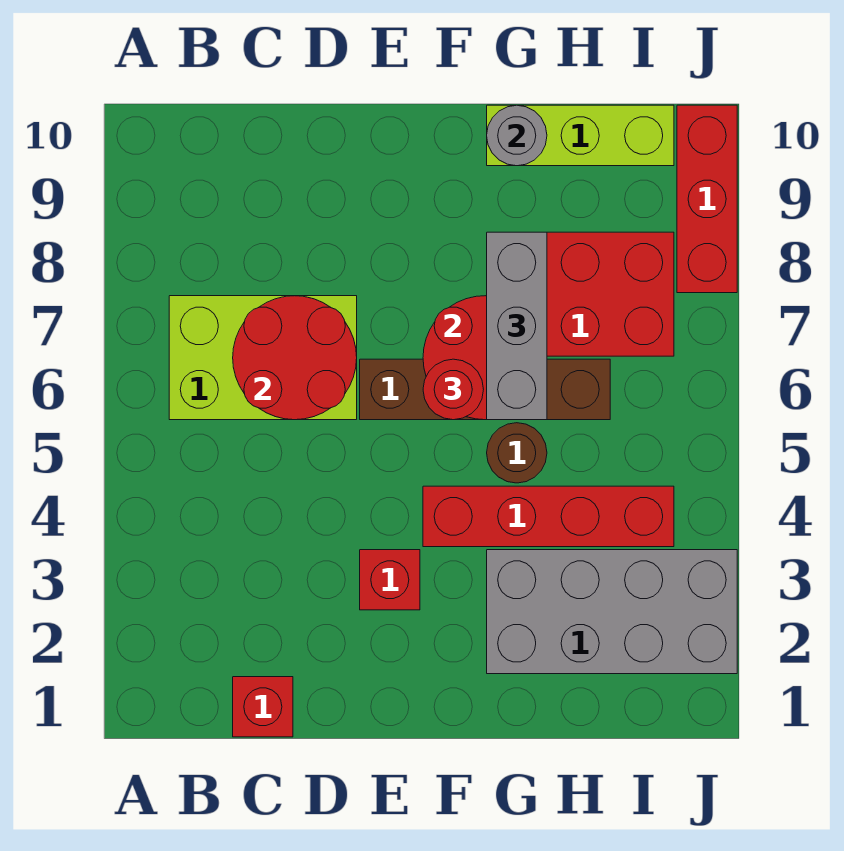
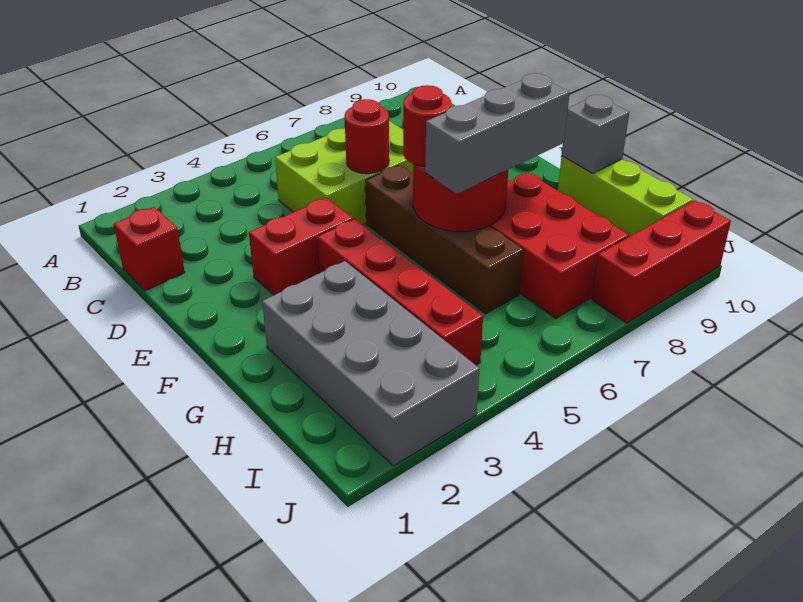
lime 2x3 brick [169,296,357,420] -> lime 2x3 brick turned to [275,121,413,225]
red 2x2 round brick [233,296,357,420] -> red 1x1 round brick [345,99,389,174]
red 1x1 brick [360,550,420,610] -> red 1x2 brick [249,198,353,295]
brown 1x1 round brick [487,423,547,483] -> none
grey 1x1 round brick [487,105,547,166] -> grey 1x1 brick [562,95,629,174]

